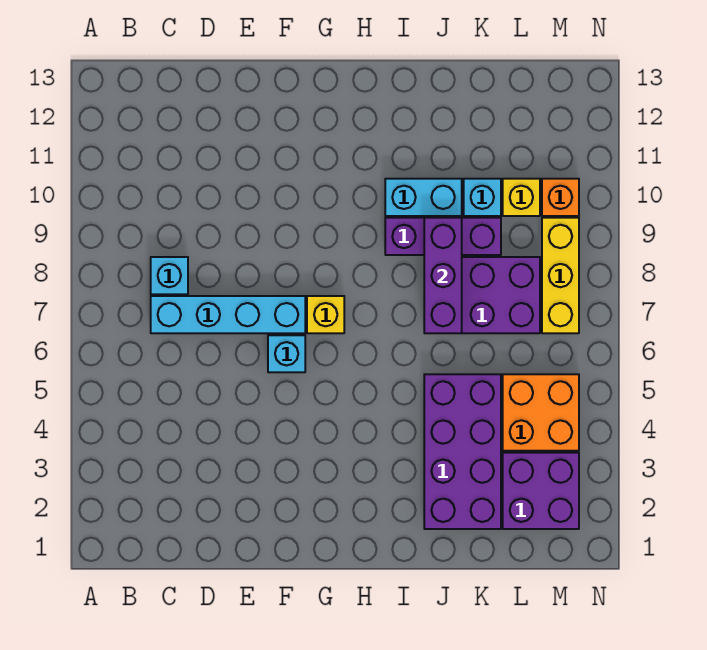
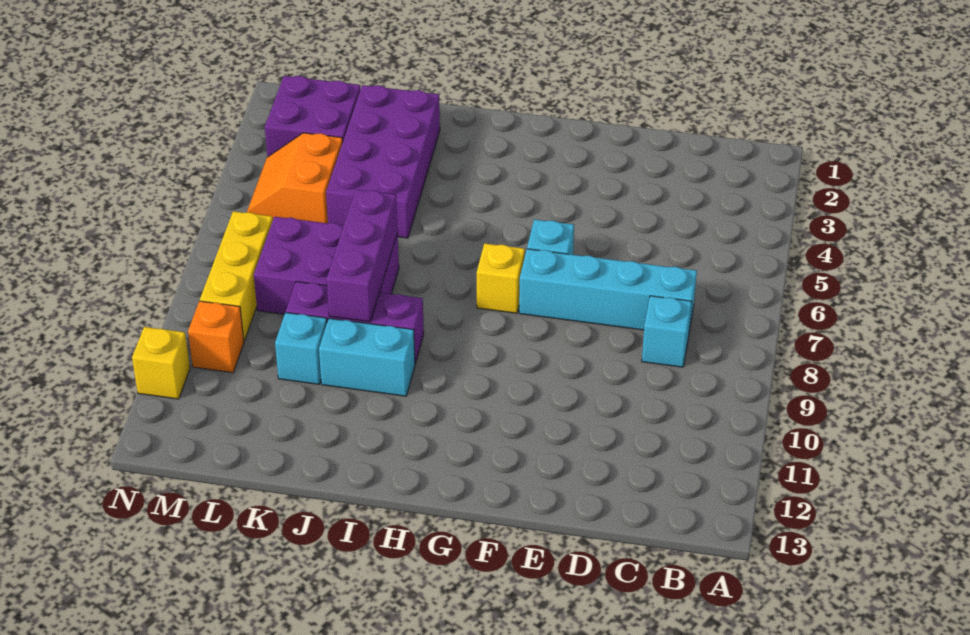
orange 2x2 brick [503,374,579,451] -> orange 2x2 slope [247,133,343,223]
yellow 1x1 brick [503,179,540,216] -> yellow 1x1 brick moved to [132,327,190,399]

